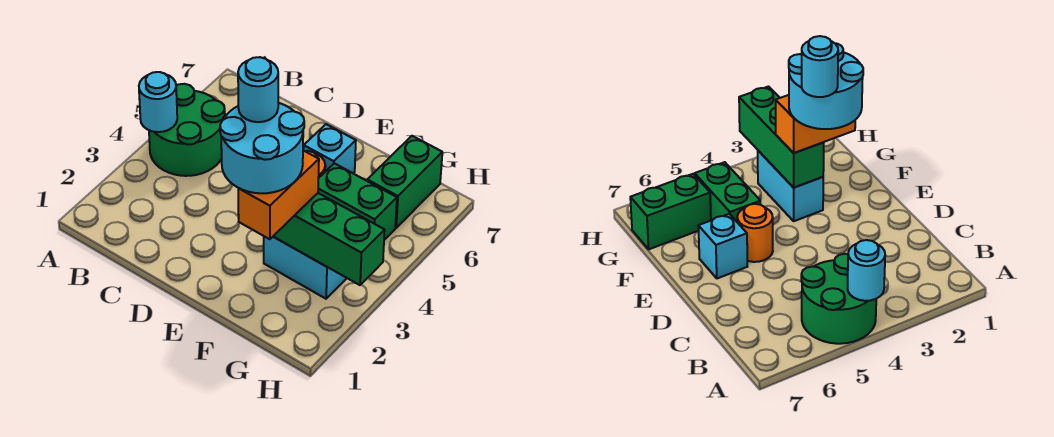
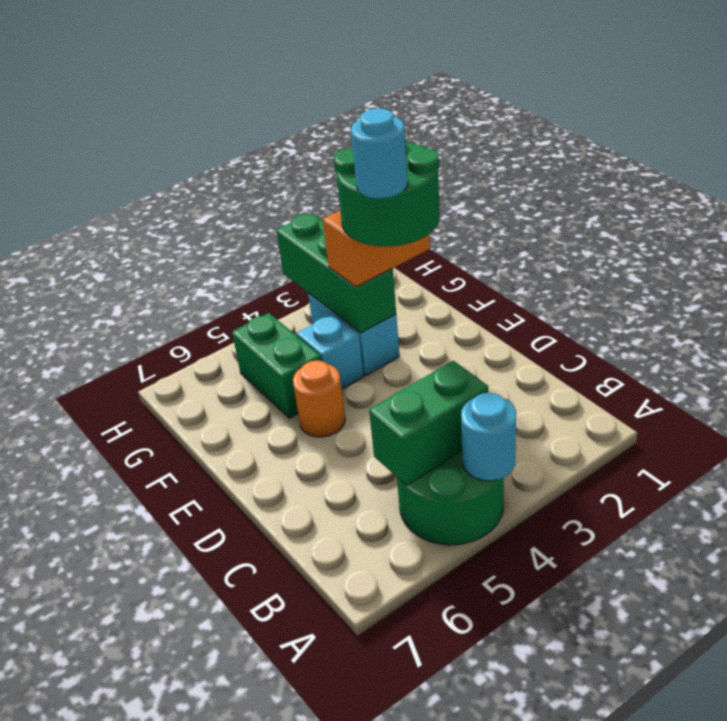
cyan 2x2 round brick [220,103,304,193] -> green 2x2 round brick [334,137,440,247]
cyan 1x1 brick [304,124,356,173] -> cyan 1x1 brick moved to [296,314,364,389]
green 1x2 brick [367,136,442,228] -> green 1x2 brick moved to [369,361,489,485]

